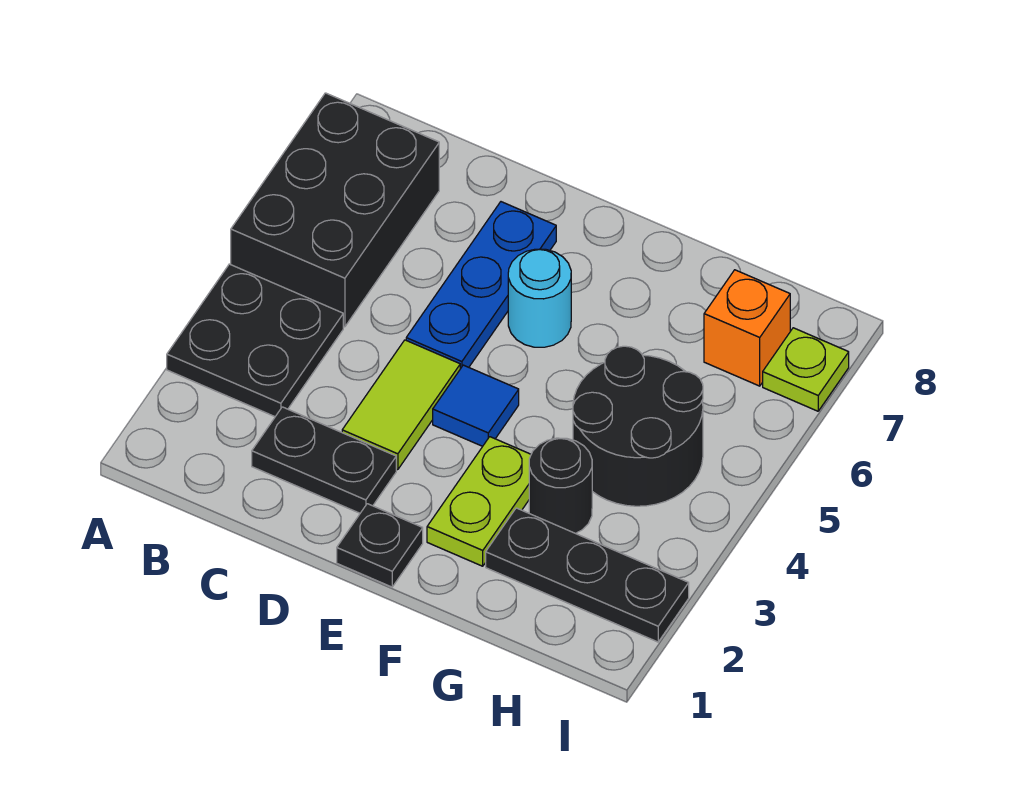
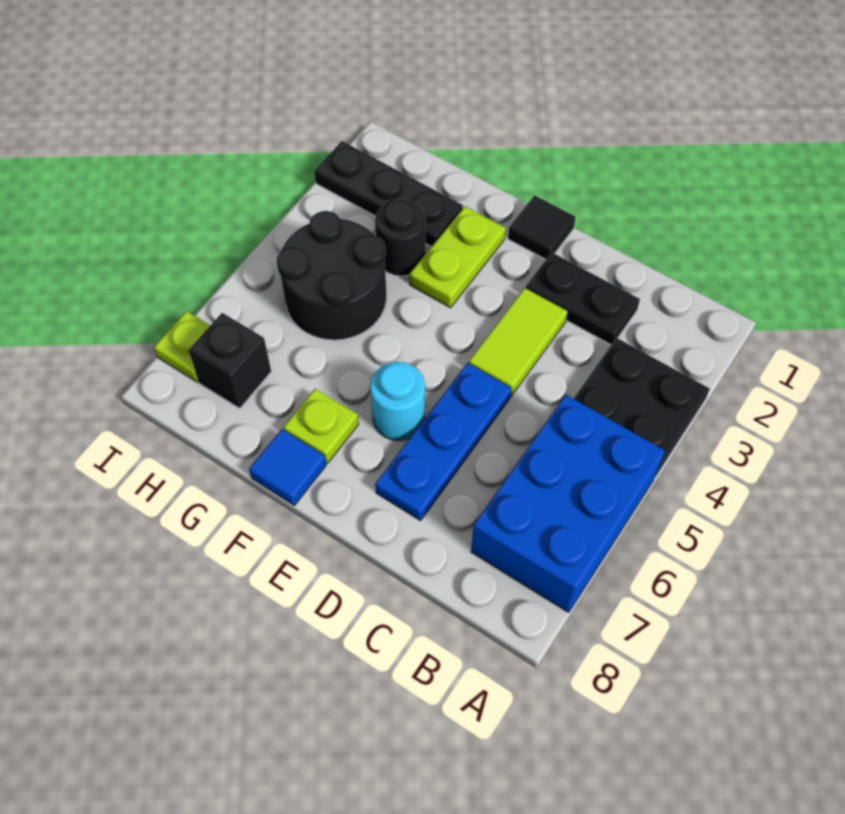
black 2x3 brick [231,93,439,327] -> blue 2x3 brick [471,395,665,613]
black 1x1 plate [337,504,423,587] -> black 1x1 tile [508,195,576,259]
blue 1x1 tile [433,365,519,446] -> blue 1x1 tile moved to [249,429,326,505]
none -> lime 1x1 plate [283,389,359,463]
orange 1x1 brick [704,270,790,386] -> black 1x1 brick [189,313,271,408]

